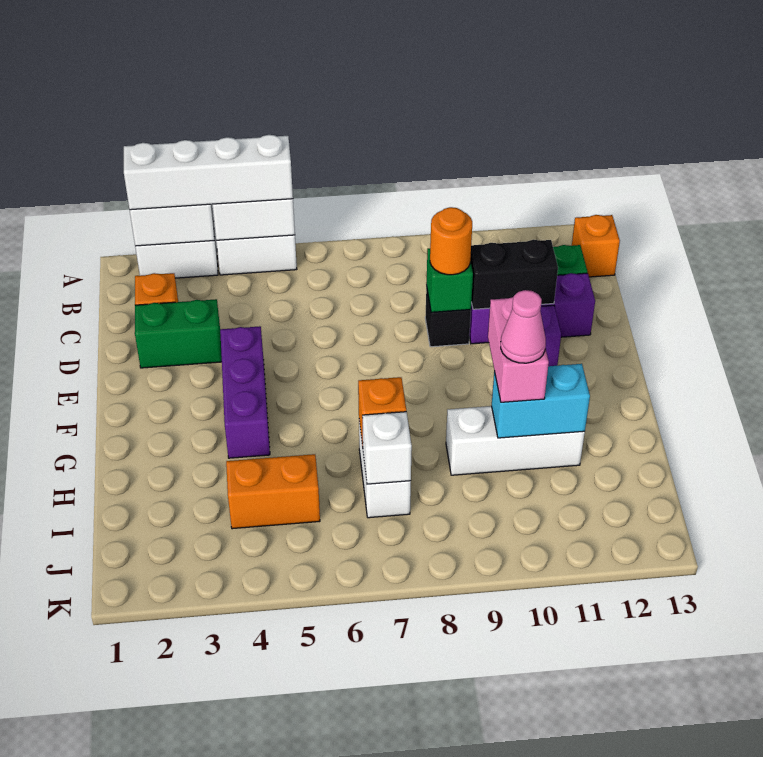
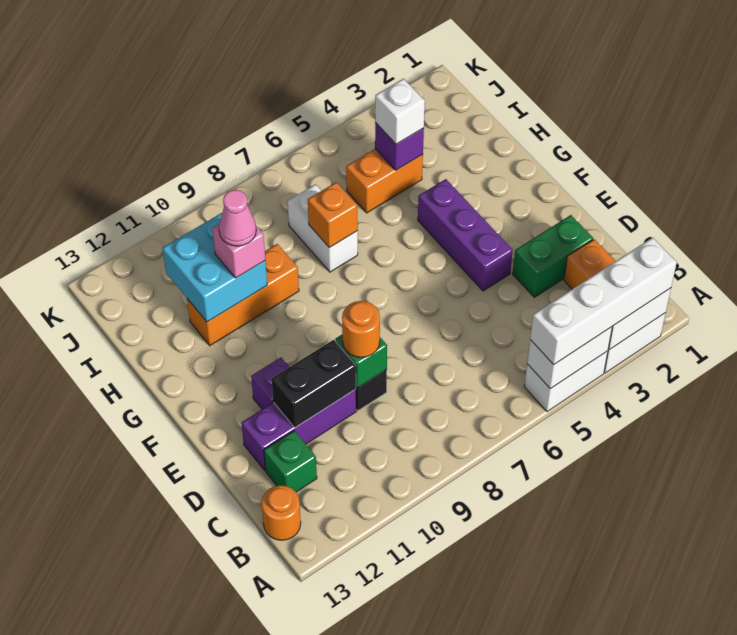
orange 1x1 brick [572,215,620,277] -> orange 1x1 round brick [262,485,301,540]
pink 1x2 brick [488,297,549,402] -> pink 1x1 brick [212,224,265,278]
white 1x3 brick [446,406,585,475] -> orange 1x3 brick [187,244,299,346]
cyan 1x2 brick [492,364,590,438] -> cyan 2x2 brick [162,213,267,322]
none -> purple 1x1 brick [375,123,424,170]
white 1x1 brick [362,412,412,484] -> white 1x1 brick moved to [375,79,425,144]

